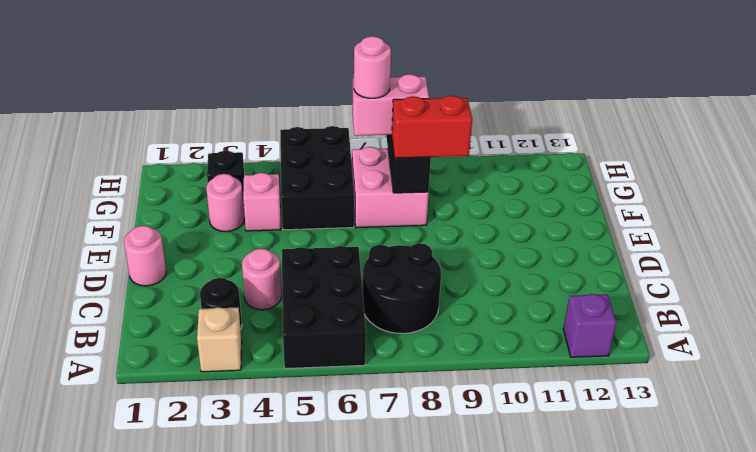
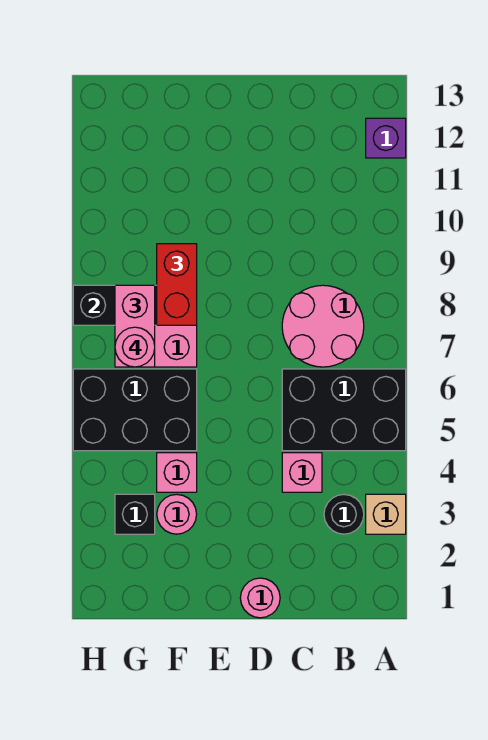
black 2x2 round brick [363,243,441,334] -> pink 2x2 round brick [282,285,364,367]
pink 1x1 round brick [242,249,282,310] -> pink 1x1 brick [282,453,322,492]

